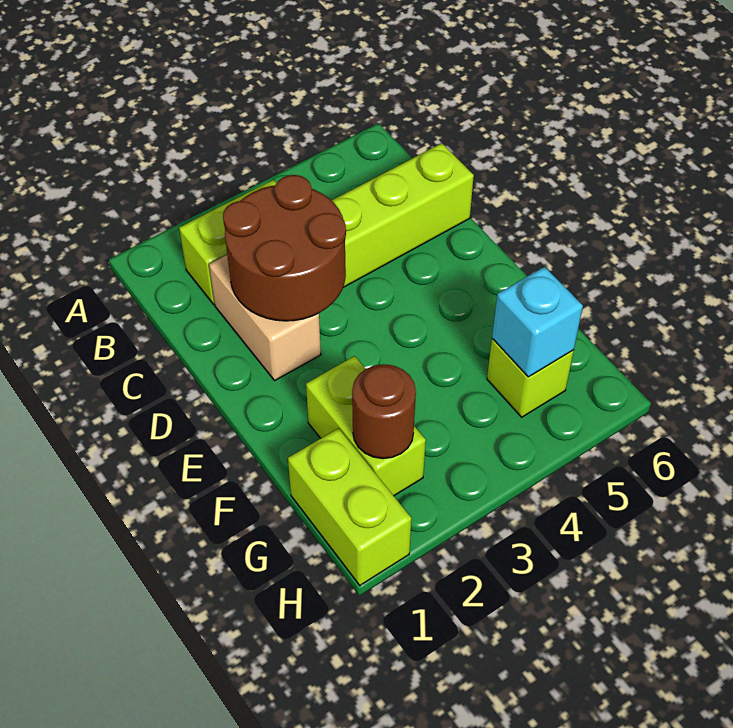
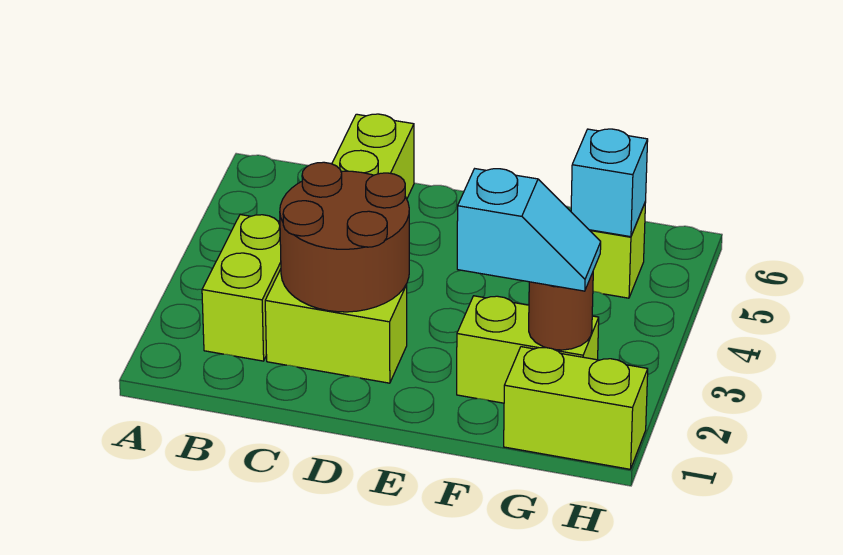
tan 1x2 brick [209,255,321,380] -> lime 1x2 brick [265,269,407,383]
none -> cyan 1x2 slope [457,169,601,291]

